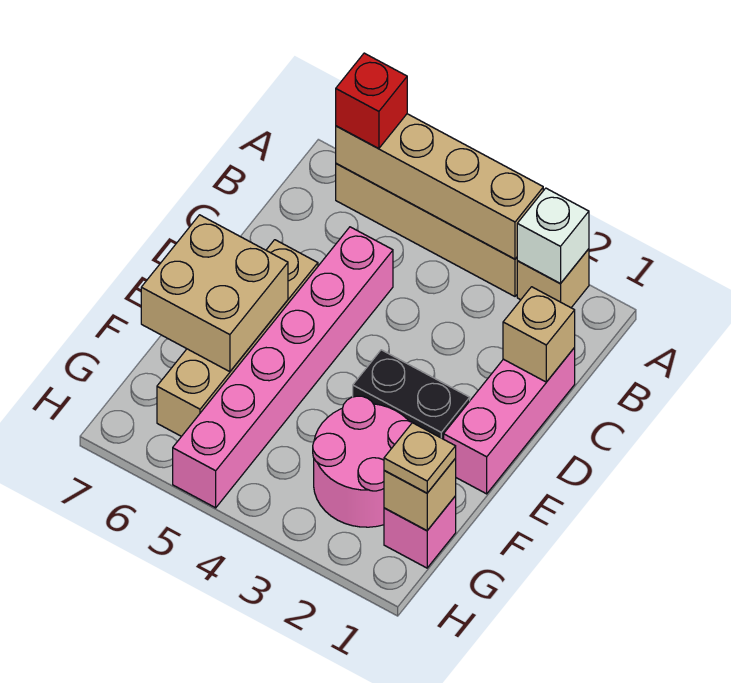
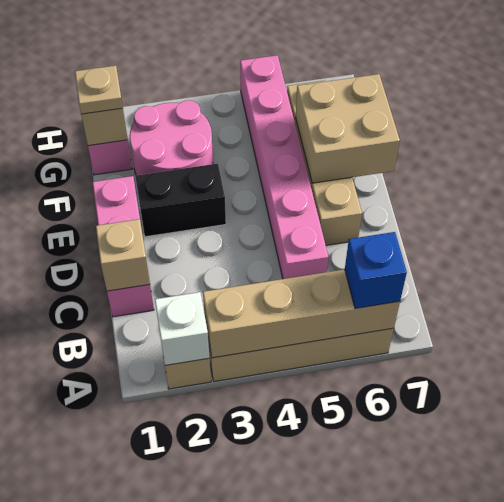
red 1x1 brick [336,53,407,149] -> blue 1x1 brick [345,232,407,309]

